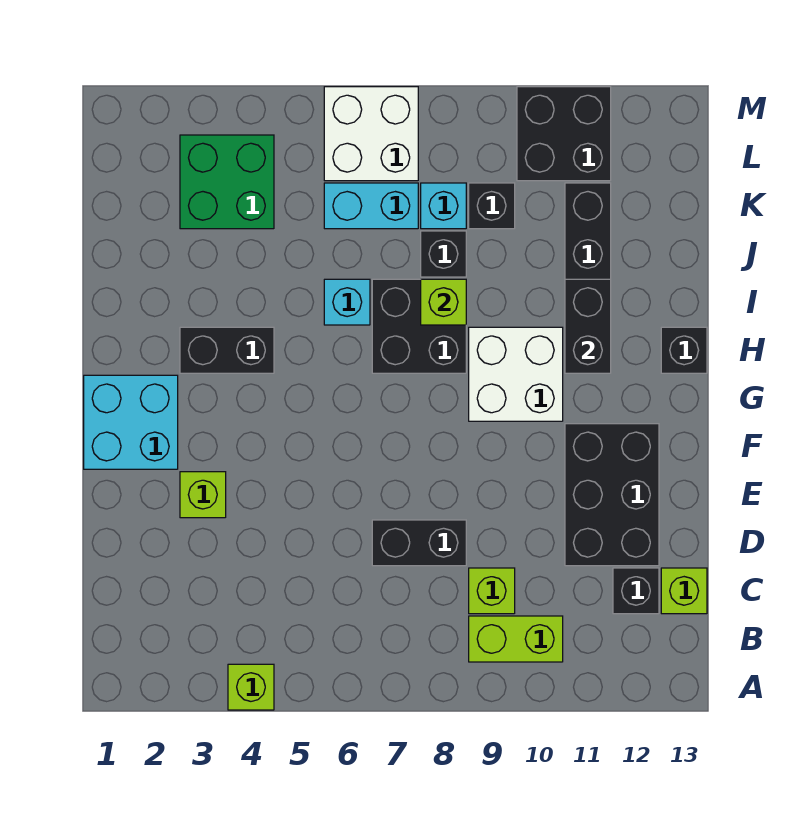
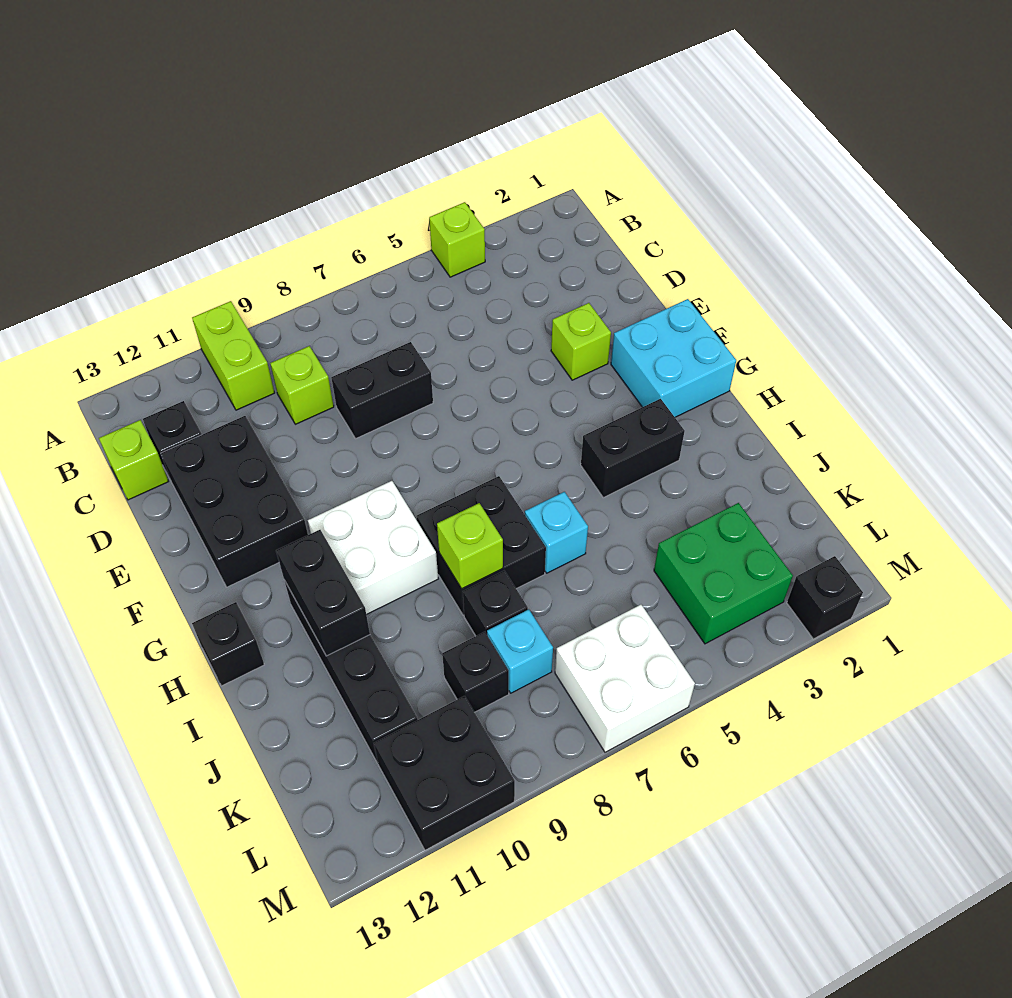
lime 1x2 brick [469,616,563,662] -> lime 1x2 brick turned to [192,301,274,410]
cyan 1x2 brick [324,183,418,229] -> none
none -> black 1x1 brick [787,556,863,639]

